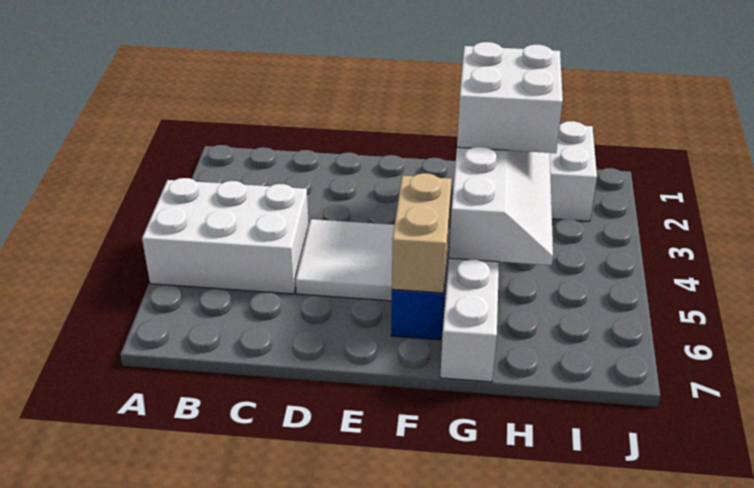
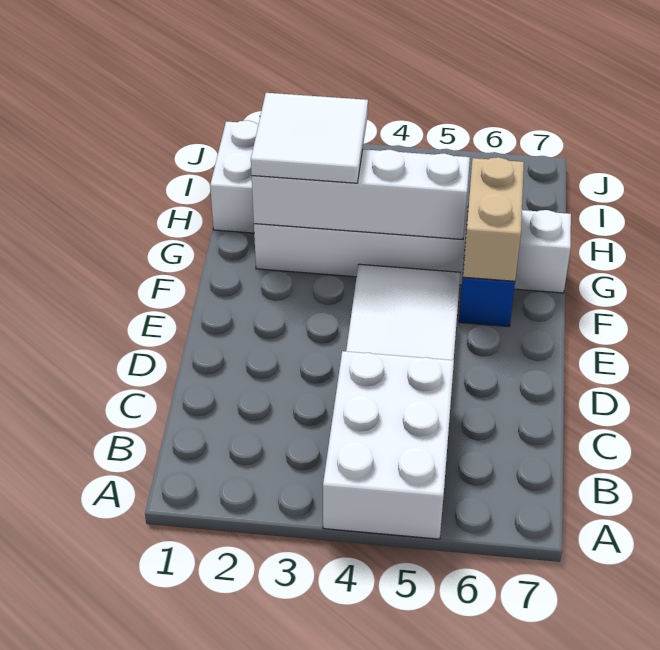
tan 1x2 brick [392,173,452,293] -> tan 1x2 brick turned to [463,157,524,281]
white 2x2 brick [457,42,563,153] -> white 2x2 tile [251,93,368,183]

